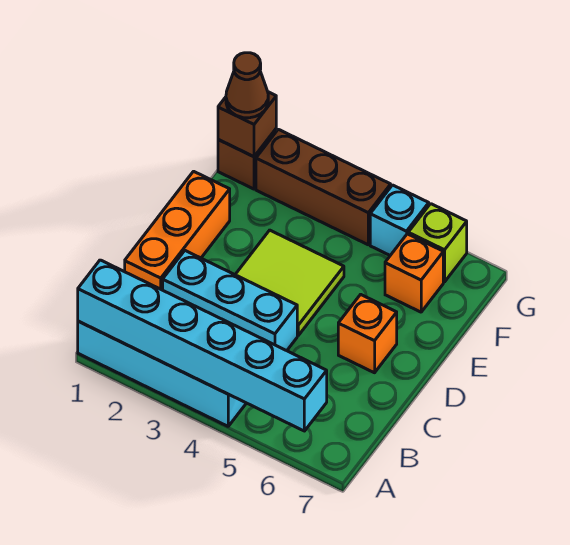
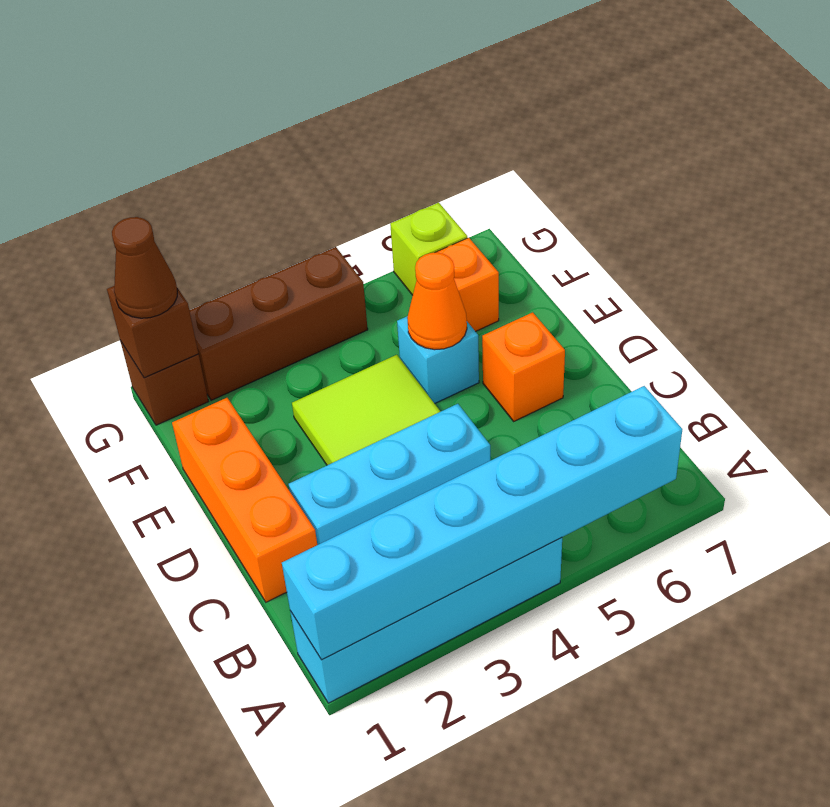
none -> orange 1x1 cone [407,253,467,350]
cyan 1x1 brick [370,185,429,255] -> cyan 1x1 brick moved to [397,316,479,404]

